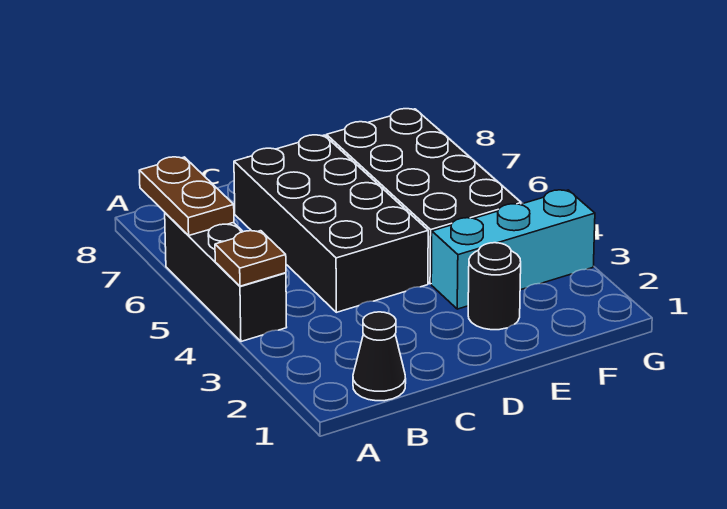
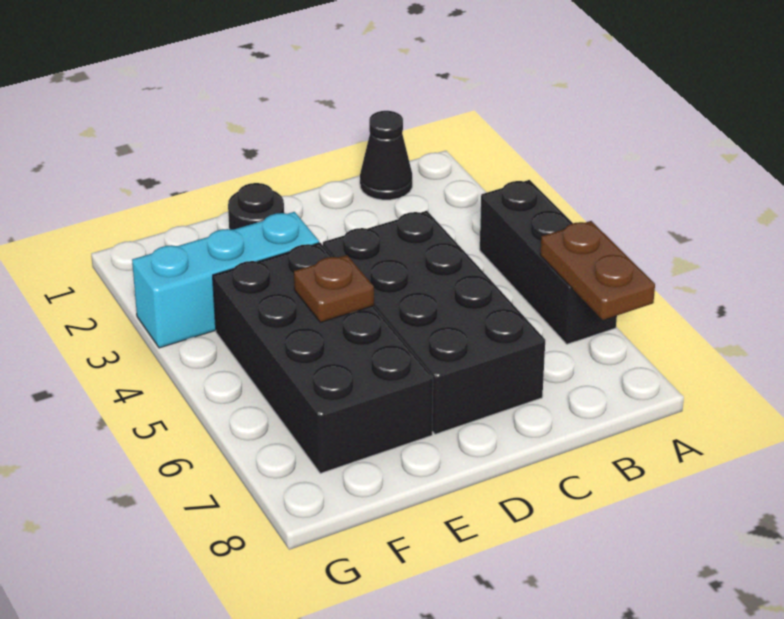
brown 1x1 plate [215,231,286,286] -> brown 1x1 plate moved to [294,255,374,322]

